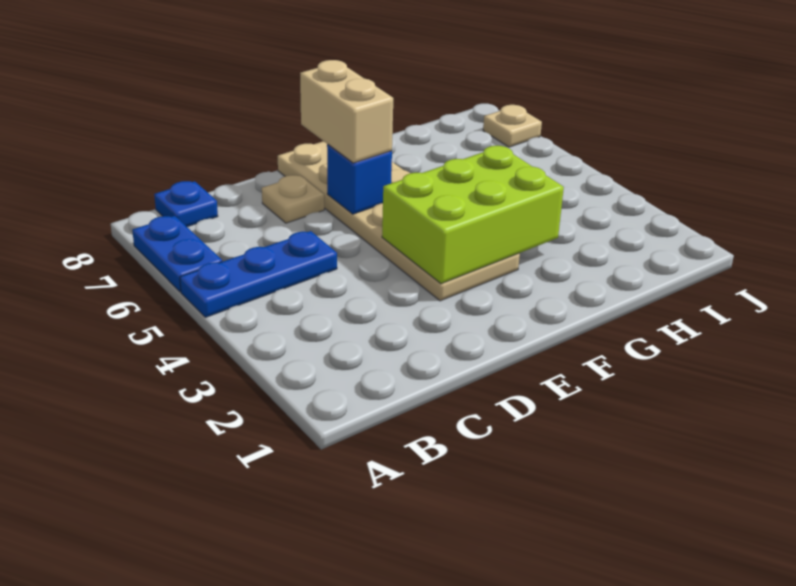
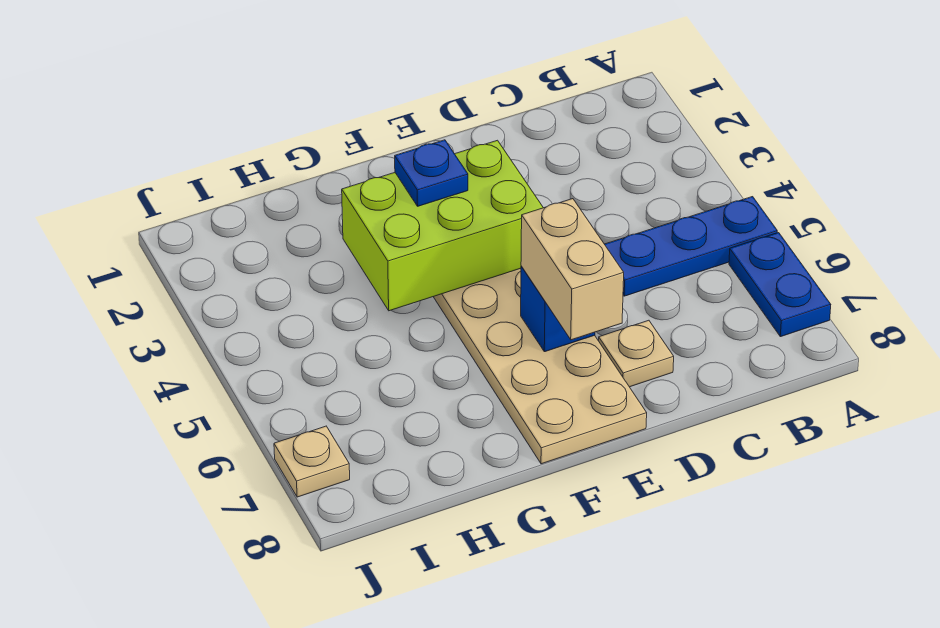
blue 1x1 plate [154,181,218,227] -> blue 1x1 plate moved to [395,140,468,206]

